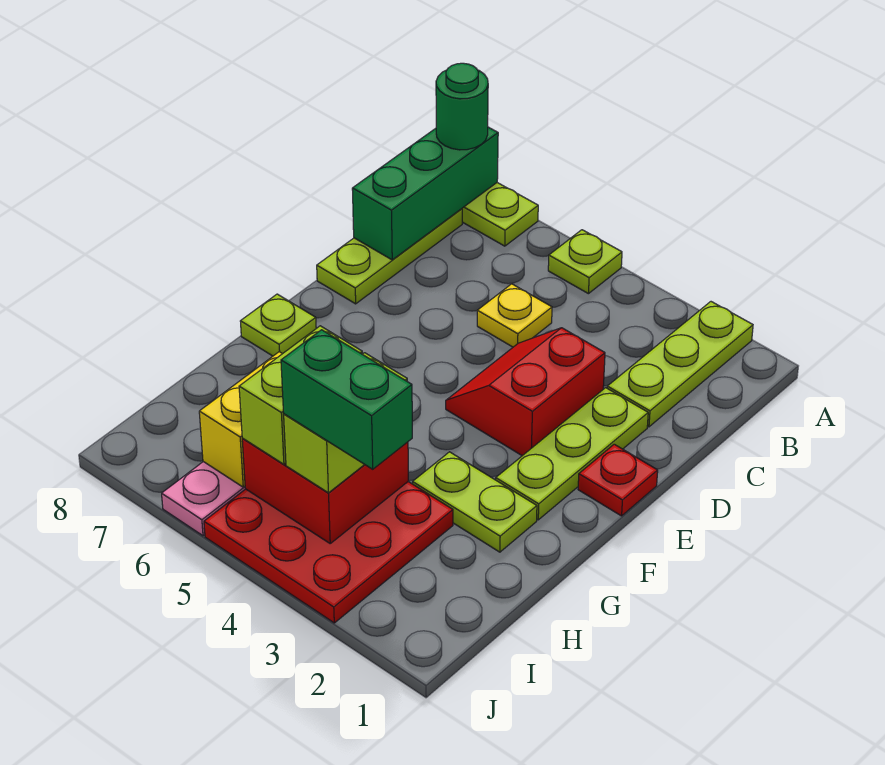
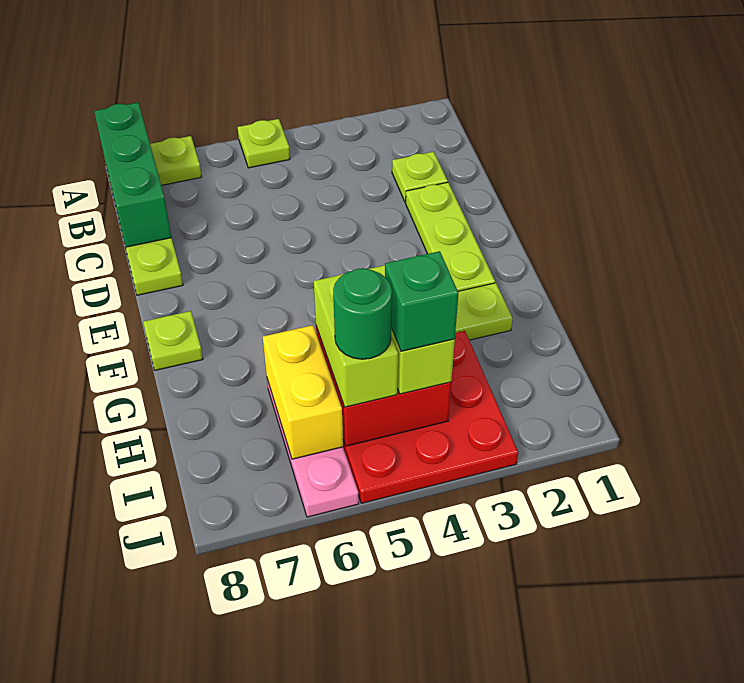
lime 1x3 plate [607,302,753,427] -> lime 1x1 plate [392,152,448,202]
green 1x1 round brick [436,63,488,150] -> green 1x1 round brick moved to [333,268,392,359]
yellow 1x1 plate [477,284,552,347] -> none
red 2x2 slope [446,328,605,456] -> none
red 1x1 plate [578,444,658,516] -> none
green 1x2 brick [281,330,412,469] -> green 1x1 brick [385,251,458,351]

